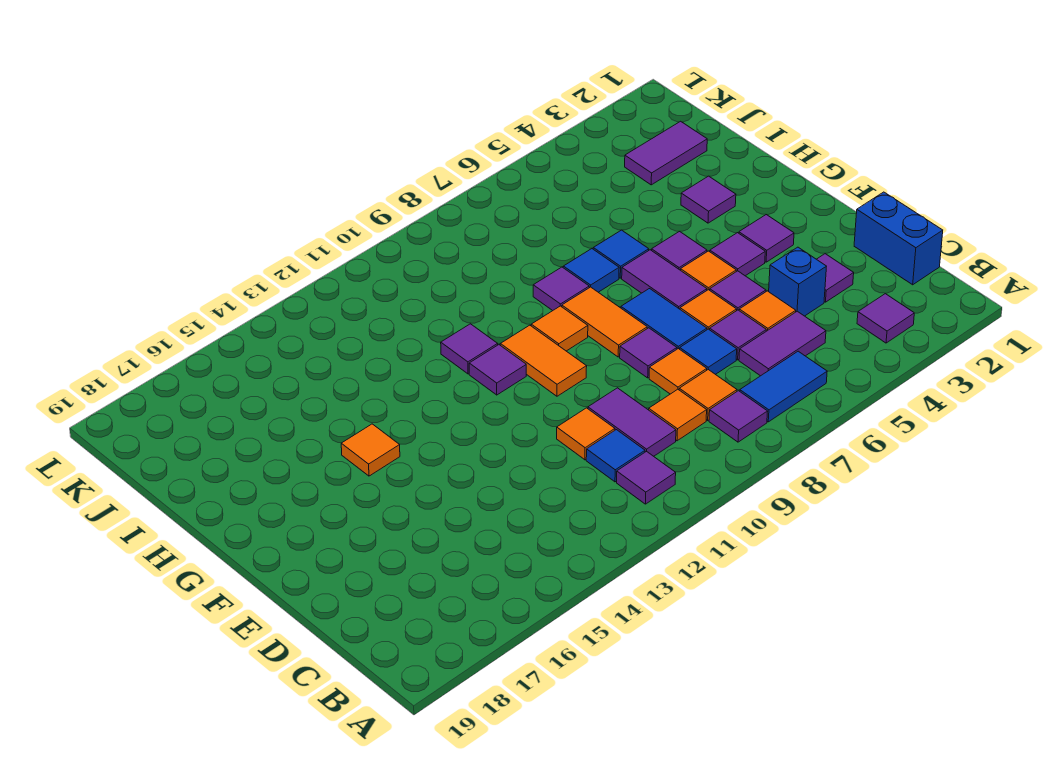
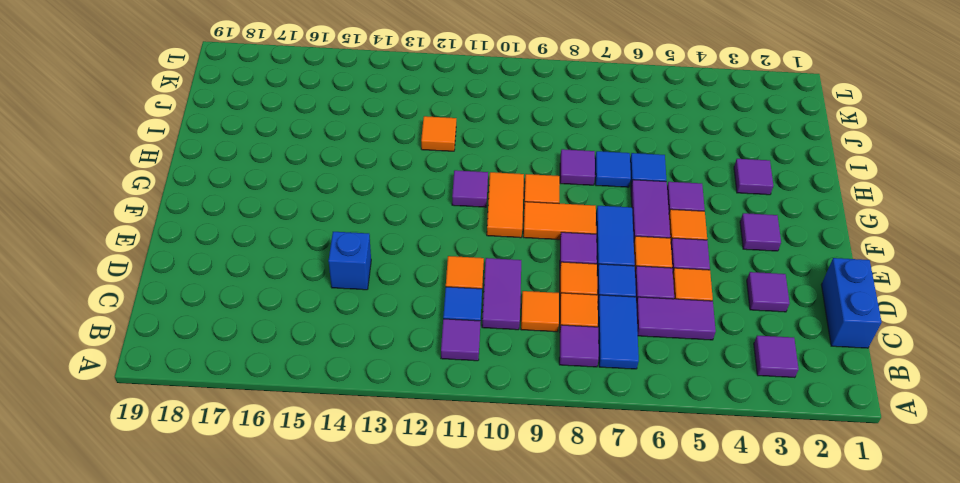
blue 1x2 tile [740,351,827,422] -> blue 1x2 tile turned to [598,295,639,369]
blue 1x1 brick [769,247,826,316] -> blue 1x1 brick moved to [328,232,371,290]
purple 1x1 tile [710,233,765,276] -> none
orange 1x2 tile [562,287,647,357] -> orange 1x2 tile turned to [523,202,596,240]
orange 1x1 tile [341,424,400,476] -> orange 1x1 tile moved to [421,116,456,151]
purple 1x1 tile [441,324,498,374] -> none
purple 1x2 tile [625,121,707,185] -> none

